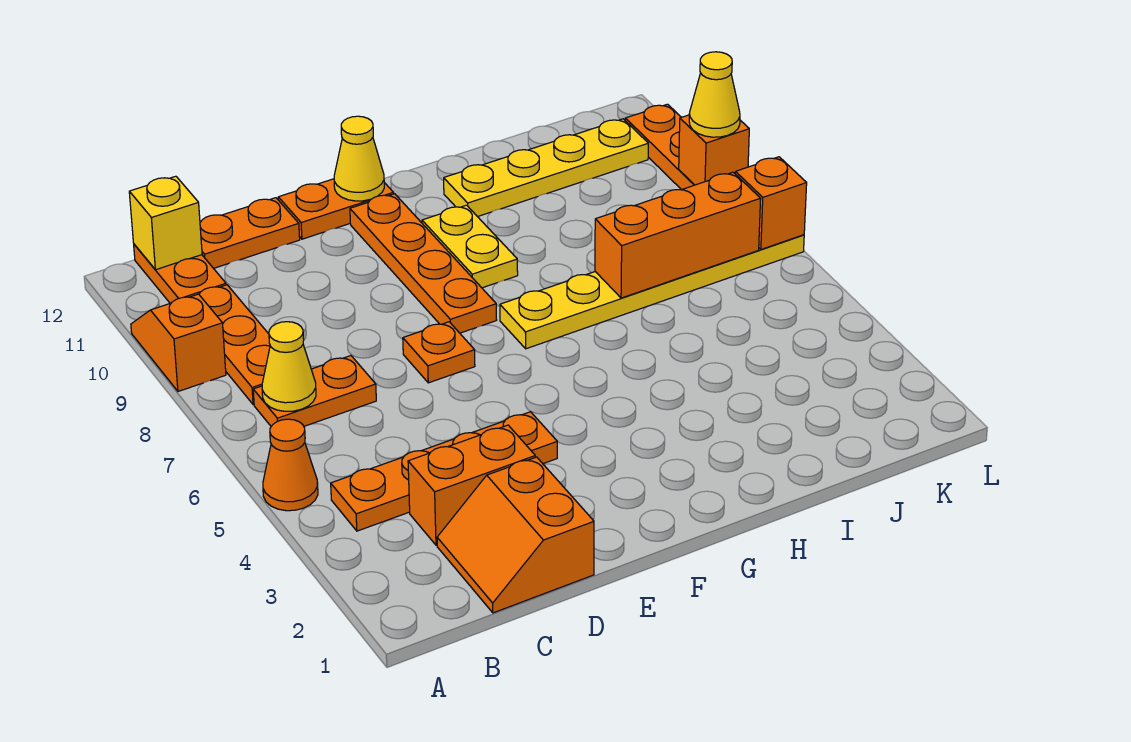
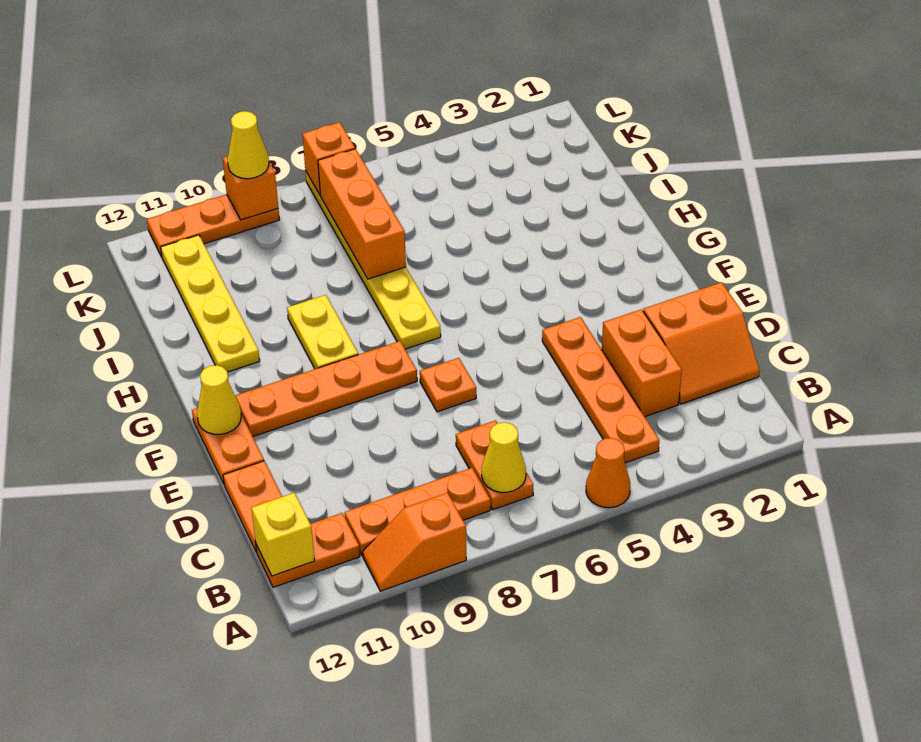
yellow 1x2 plate [422,205,518,288] -> yellow 1x2 plate turned to [287,295,358,369]

